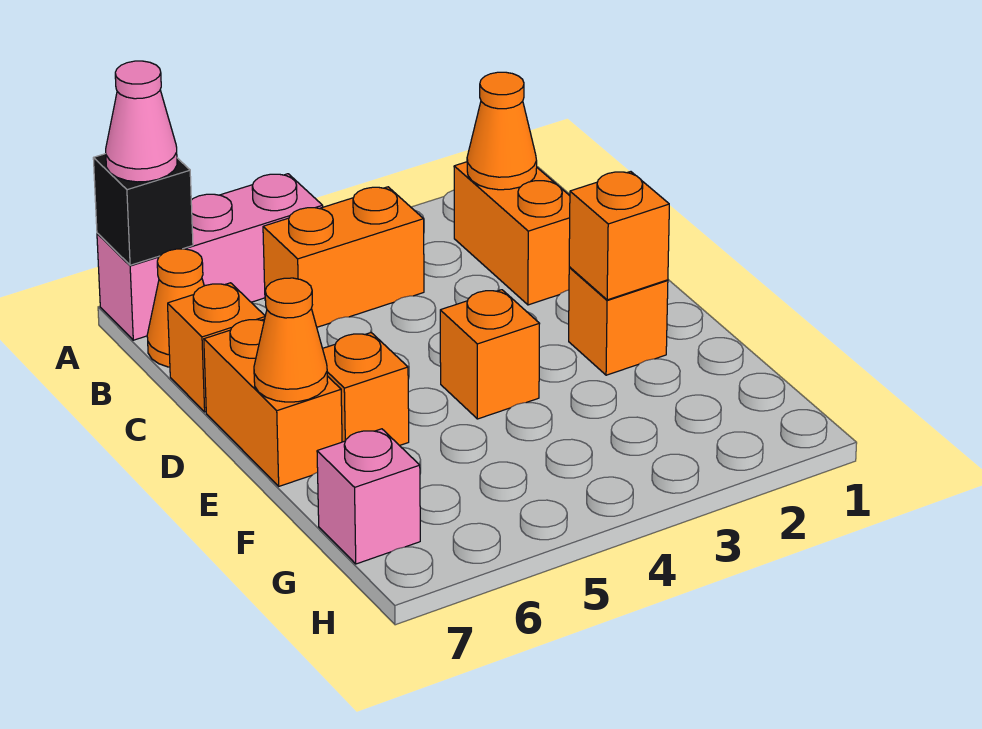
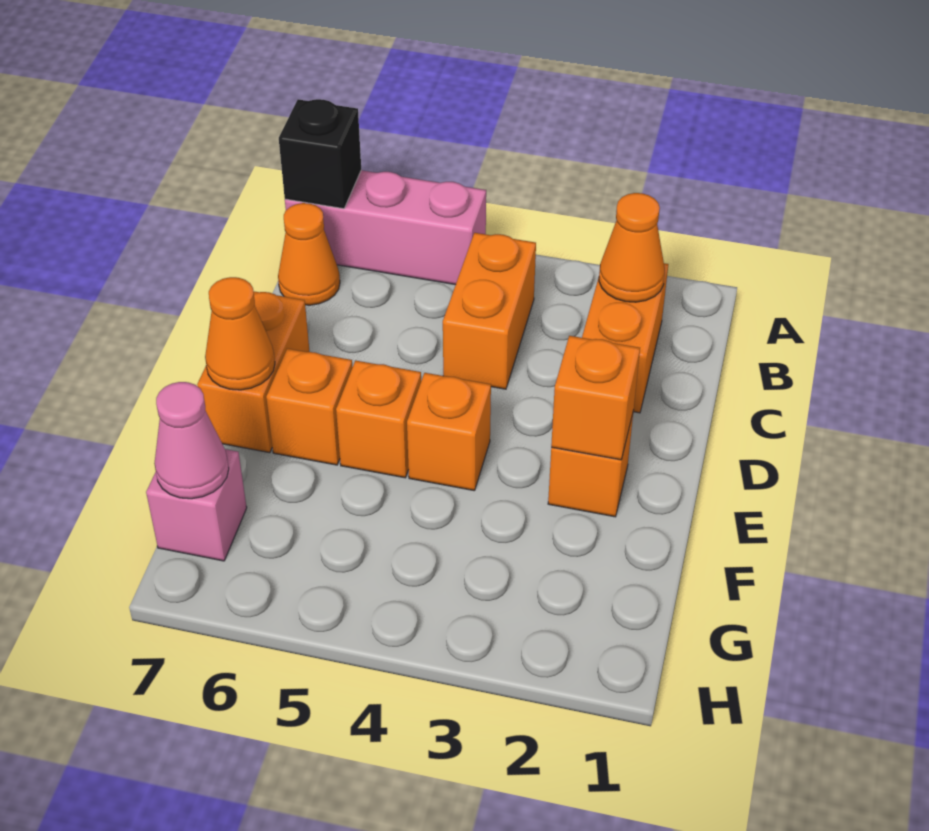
pink 1x1 cone [106,61,177,182] -> pink 1x1 cone moved to [154,382,229,499]
orange 1x2 brick [263,187,424,327] -> orange 1x2 brick turned to [443,233,536,389]
orange 1x1 brick [168,283,265,412] -> orange 1x1 brick moved to [336,361,421,478]

